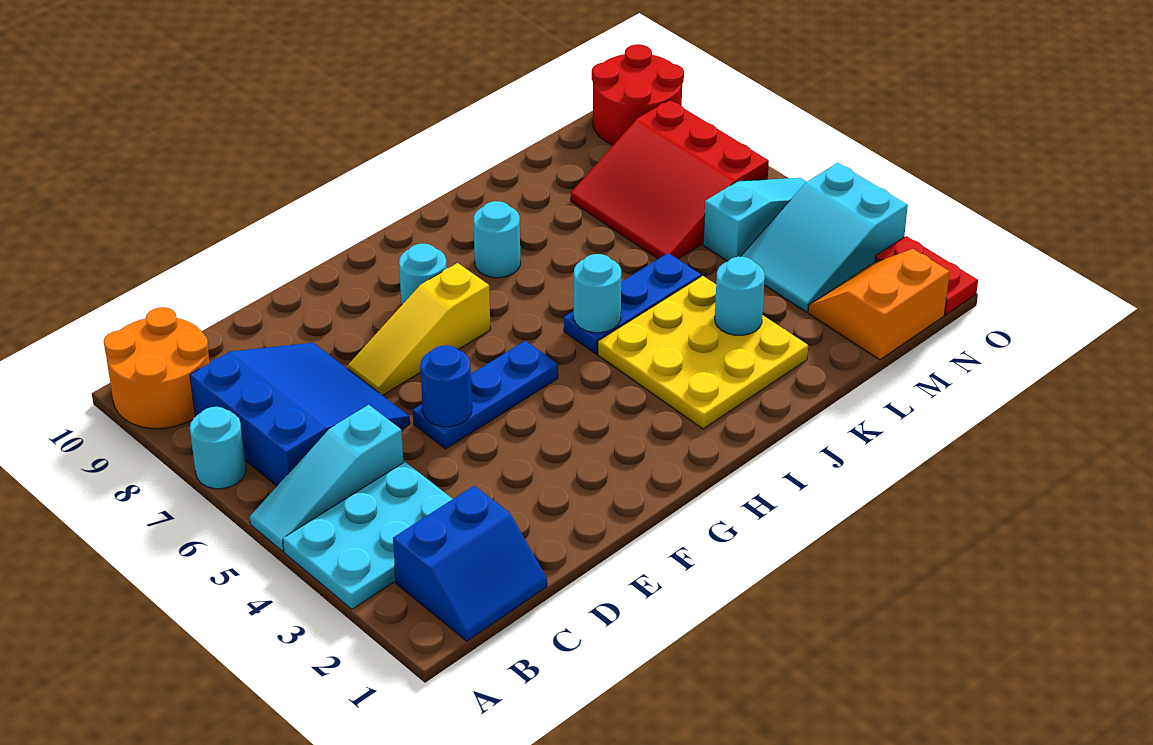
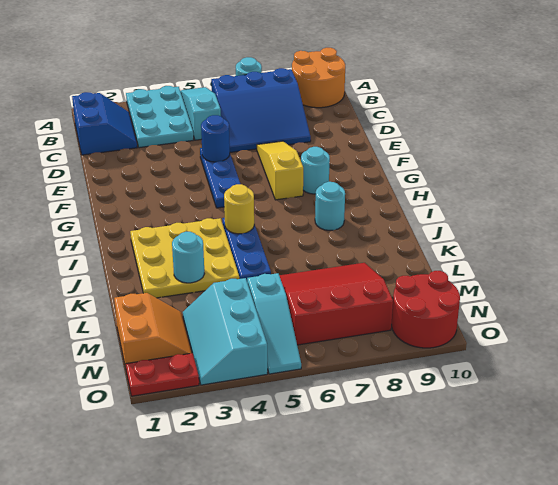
blue 2x2 slope [393,486,547,641] -> blue 2x2 slope turned to [72,92,137,155]
cyan 1x1 round brick [574,254,621,333] -> yellow 1x1 round brick [224,184,254,234]
cyan 2x3 slope [741,163,908,312] -> cyan 2x3 slope turned to [183,278,267,385]

